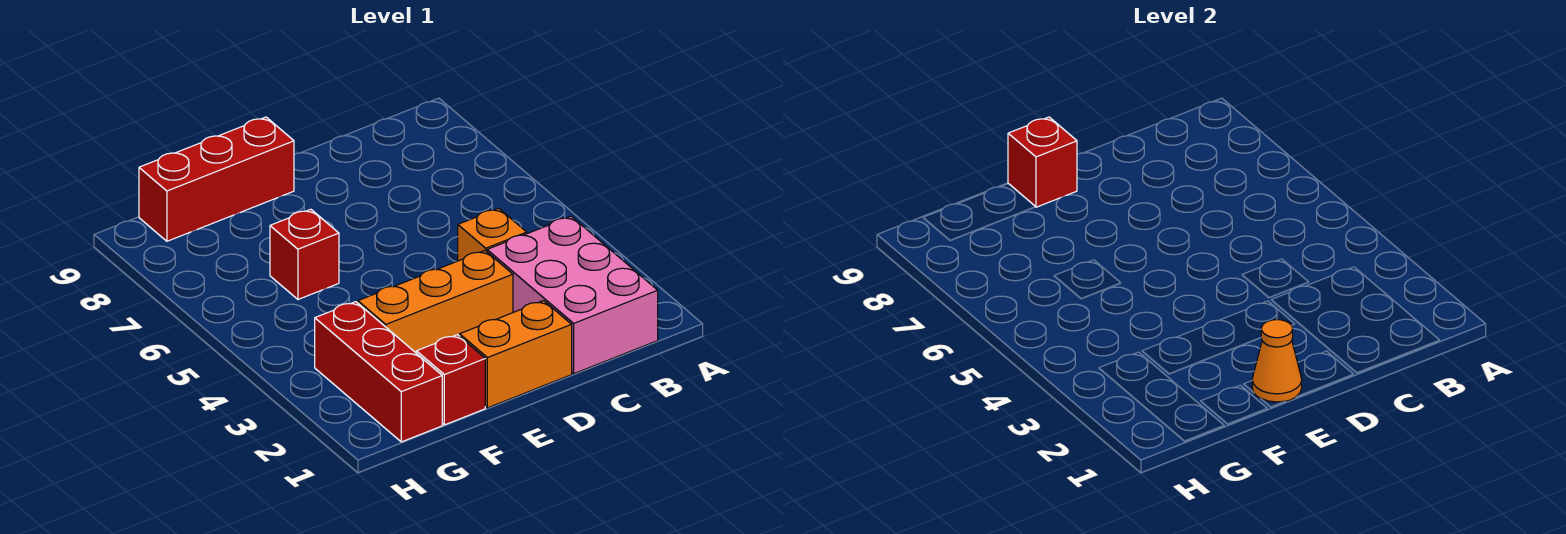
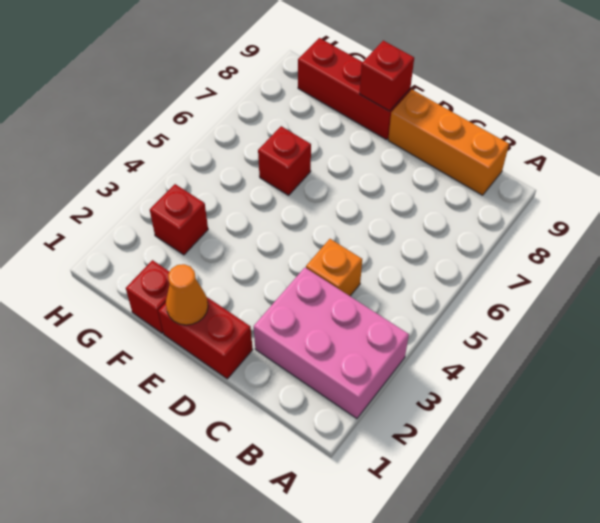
pink 2x3 brick [487,216,658,374] -> pink 2x3 brick turned to [254,268,409,419]
orange 1x2 brick [460,301,572,408] -> red 1x2 brick [158,297,253,379]
orange 1x3 brick [358,251,513,353] -> orange 1x3 brick moved to [388,90,509,195]
red 1x3 brick [315,302,442,442] -> red 1x1 brick [150,184,208,255]

